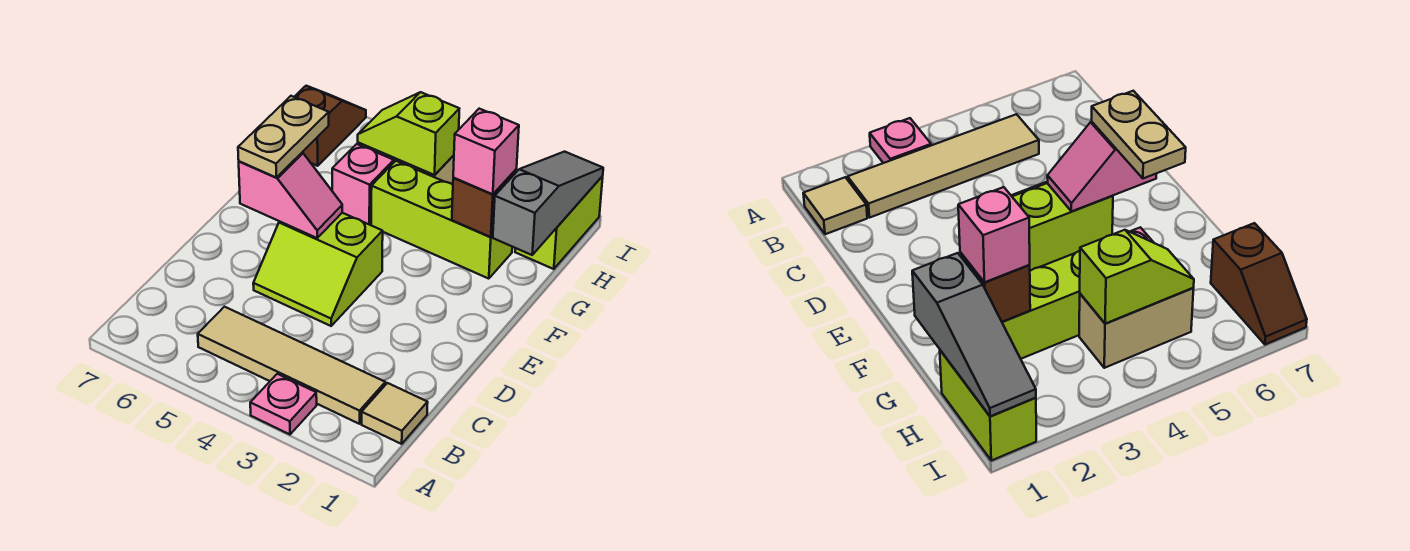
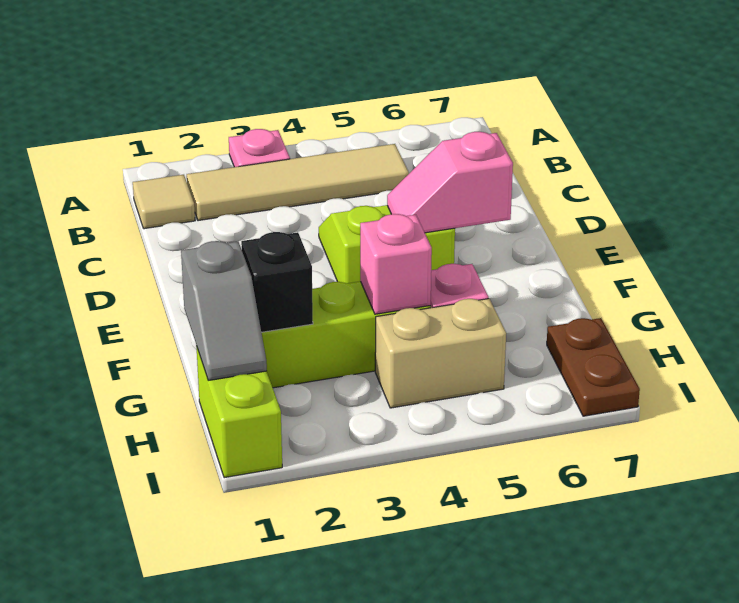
tan 1x2 plate [238,96,329,177] -> none
grey 1x3 slope [493,152,603,255] -> grey 1x2 slope [181,241,267,380]
brown 1x1 brick [452,169,517,237] -> black 1x1 brick [241,232,313,332]
pink 1x1 brick [453,109,519,194] -> pink 1x1 brick moved to [360,214,432,314]
lime 1x2 slope [358,92,459,175] -> none
brown 1x2 slope [295,86,366,166] -> brown 1x2 plate [547,318,640,416]

